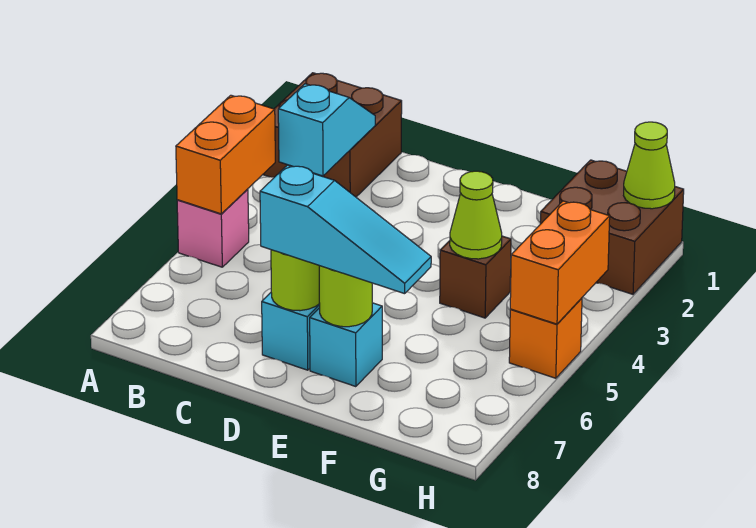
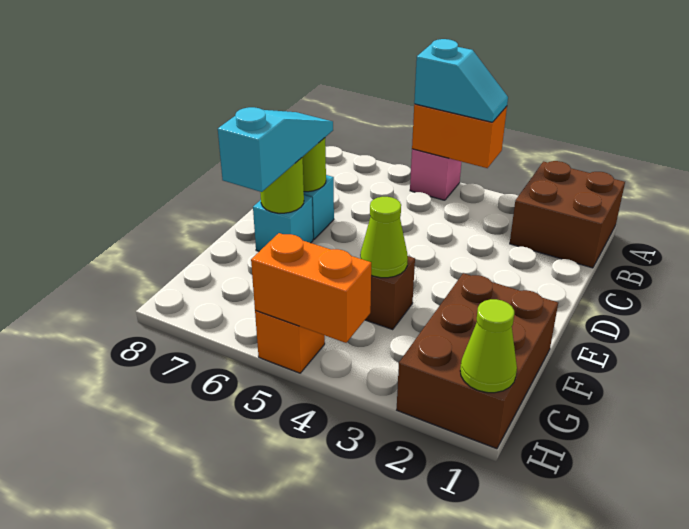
cyan 1x2 slope [278,84,375,176] -> cyan 1x2 slope moved to [414,39,508,122]
cyan 1x3 slope [260,165,431,294] -> cyan 1x3 slope turned to [218,107,333,192]
brown 2x2 brick [540,160,684,294] -> brown 2x3 brick [397,273,558,449]

